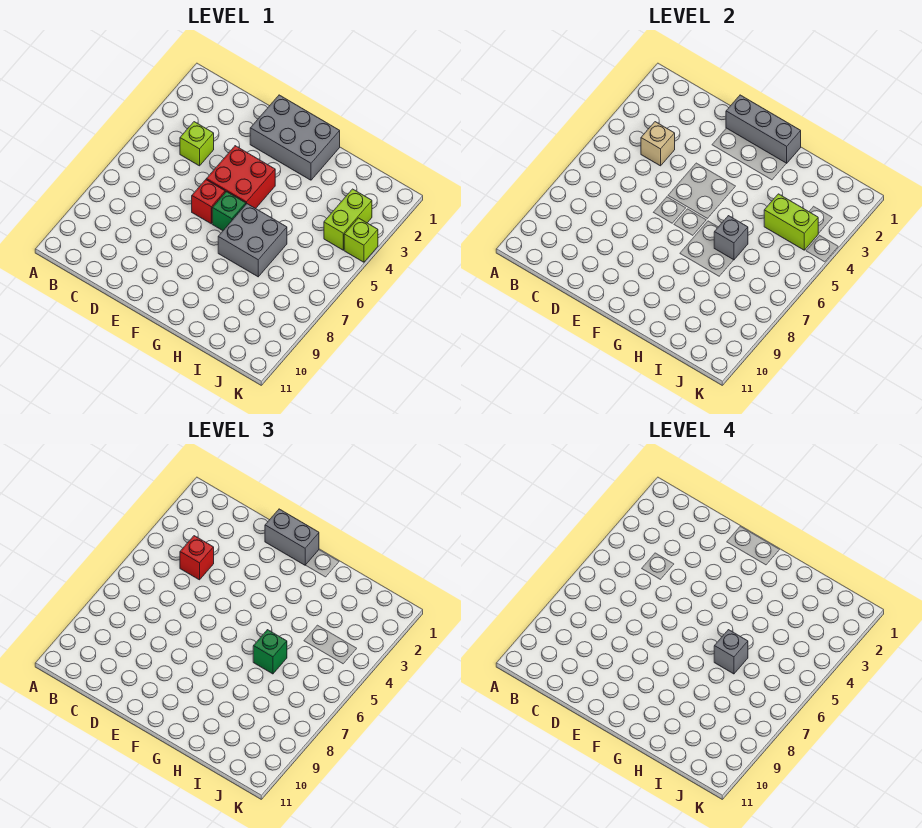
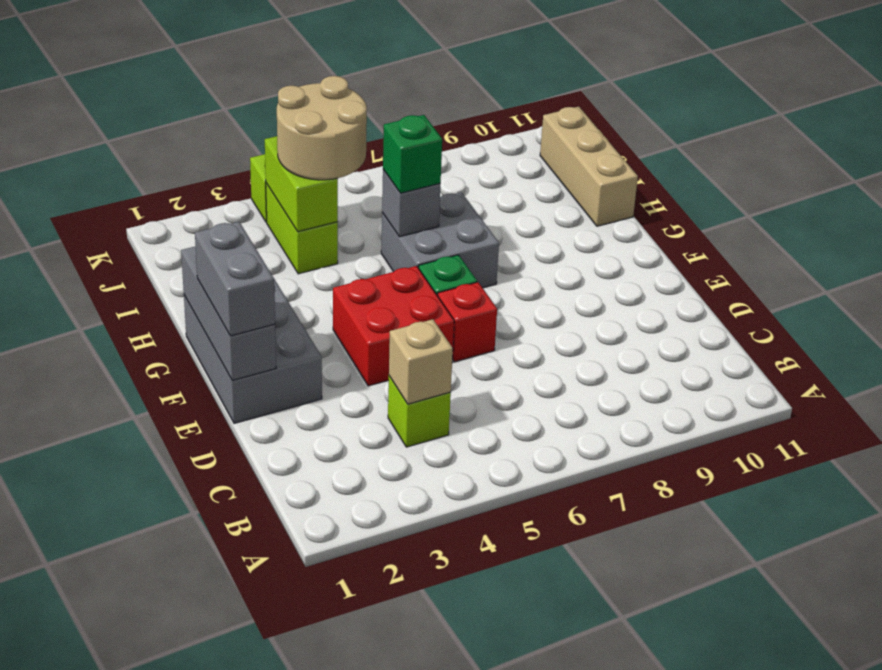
red 1x1 brick [180,536,214,580] -> none
grey 1x1 brick [714,630,748,674] -> none
none -> tan 1x3 brick [540,107,638,226]
none -> tan 2x2 round brick [277,76,367,180]
lime 1x2 brick [324,189,372,250] -> lime 1x2 brick turned to [266,183,338,274]

